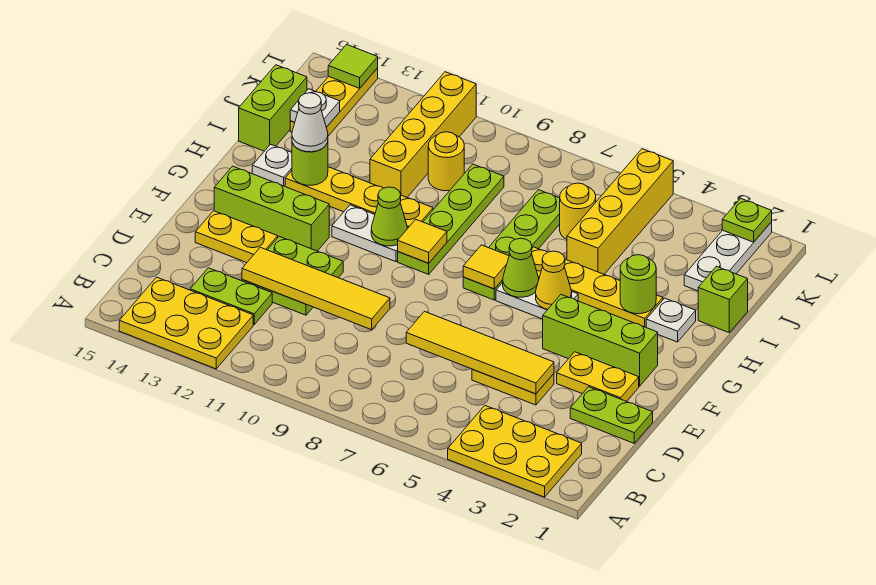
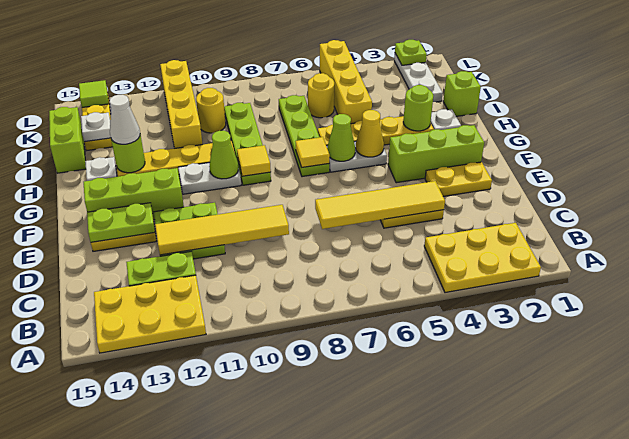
lime 1x2 plate [570,387,653,443] -> lime 1x2 plate moved to [87,203,155,242]

